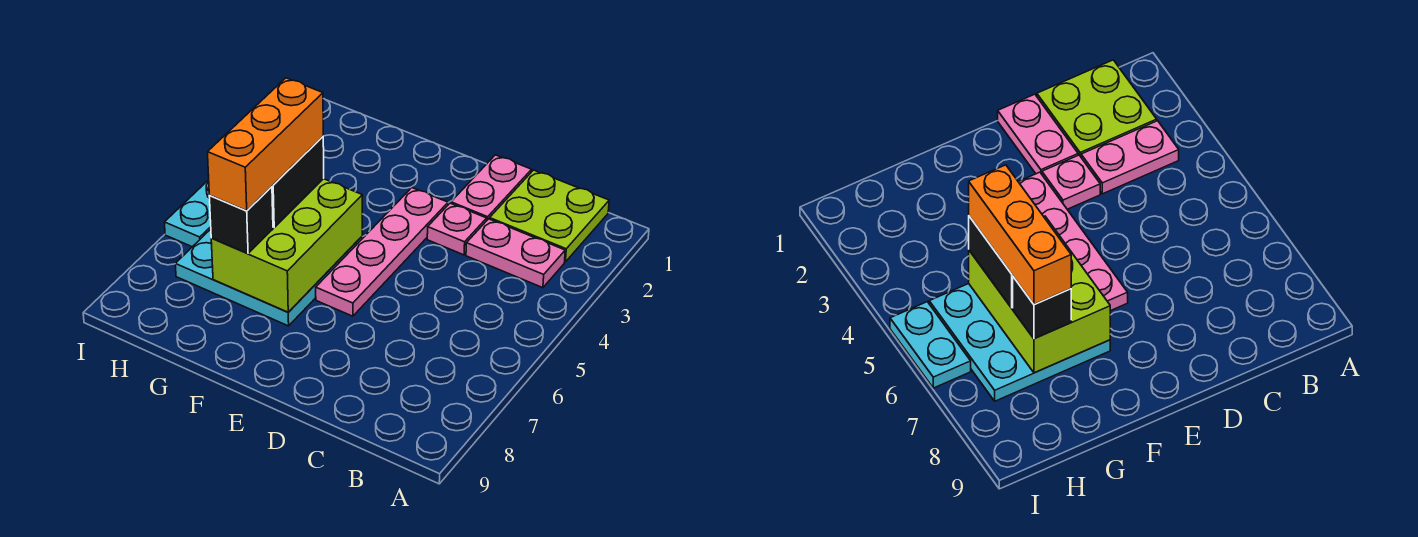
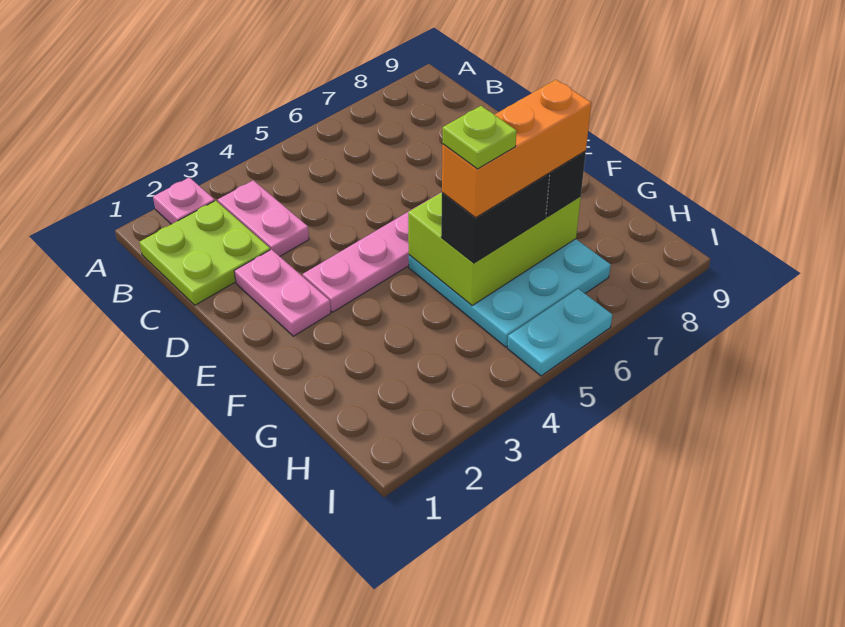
pink 1x2 plate [451,155,532,220] -> pink 1x2 plate turned to [234,249,331,336]
pink 1x1 plate [427,203,487,255] -> pink 1x1 plate moved to [153,177,215,224]
none -> lime 1x1 plate [443,106,517,169]

